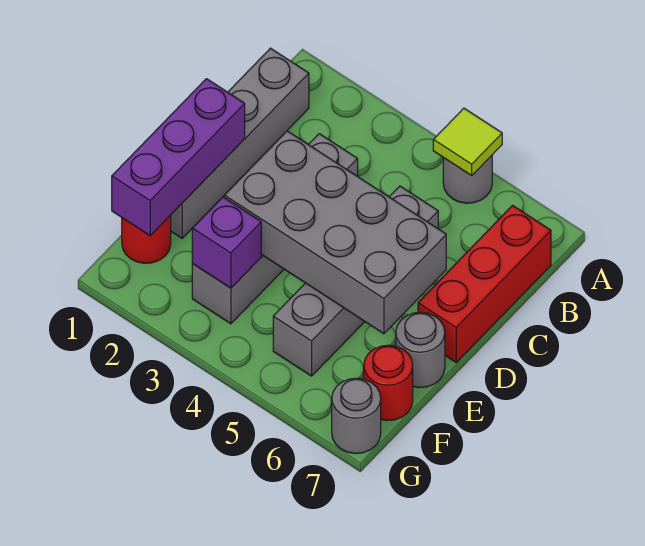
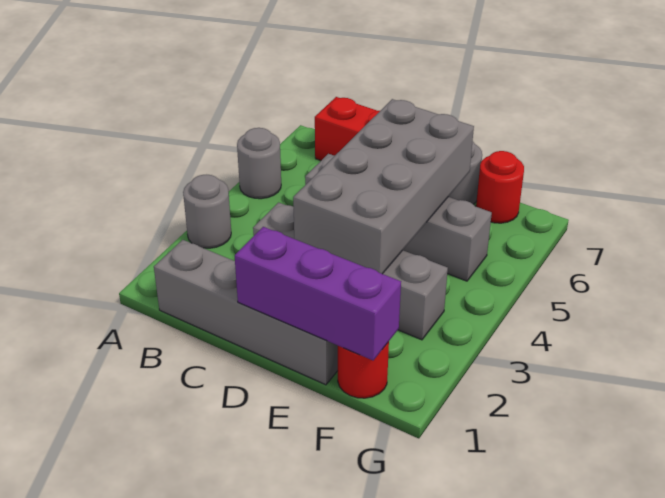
lime 1x1 tile [433,108,502,175] -> none
purple 1x1 brick [192,197,261,288] -> none
grey 1x1 round brick [332,378,381,454] -> grey 1x1 round brick moved to [183,175,231,248]

